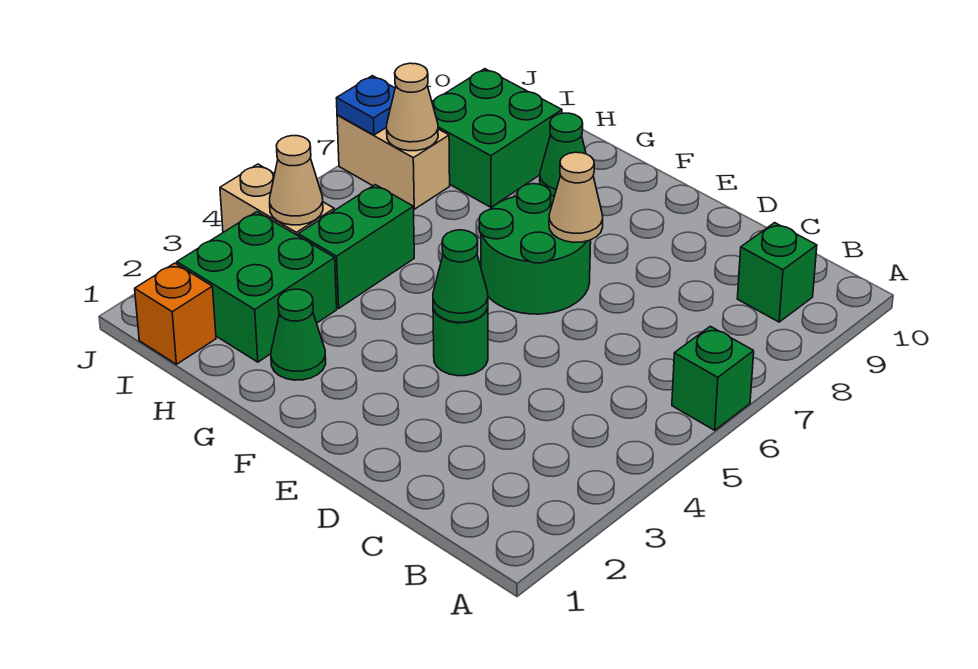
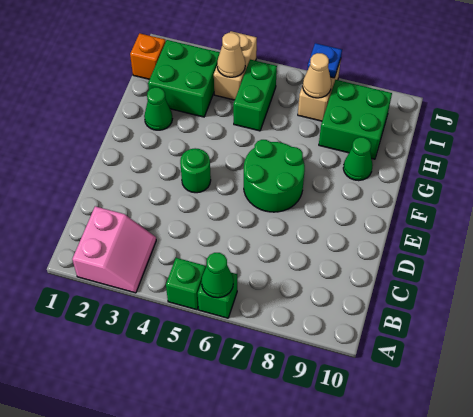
none -> pink 2x2 slope [72,206,156,293]
green 1x1 brick [737,223,817,322] -> green 1x1 brick moved to [166,258,206,310]
green 1x1 cone [433,230,488,322] -> green 1x1 cone moved to [202,253,233,298]
tan 1x1 cone [549,152,603,242] -> none
green 1x2 brick [298,185,414,308] -> green 1x2 brick turned to [233,60,277,131]

